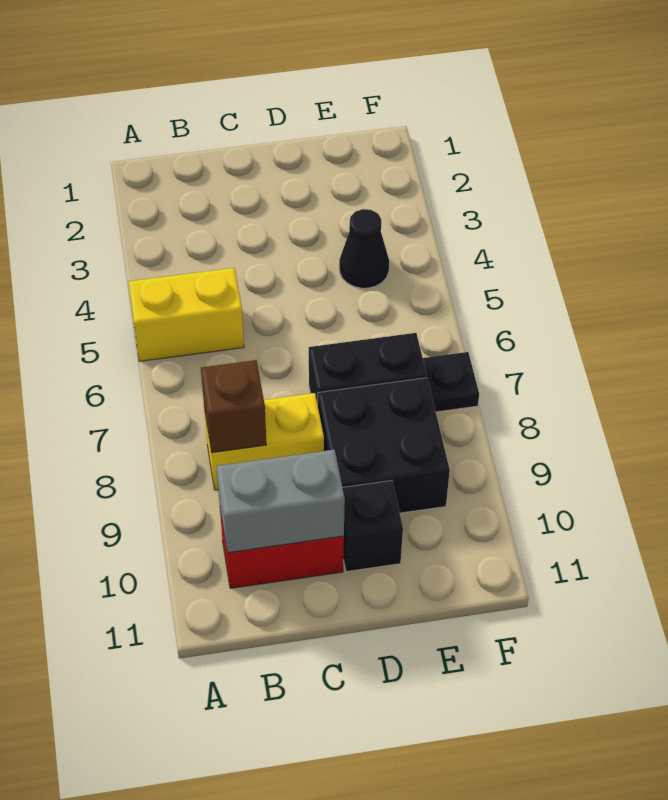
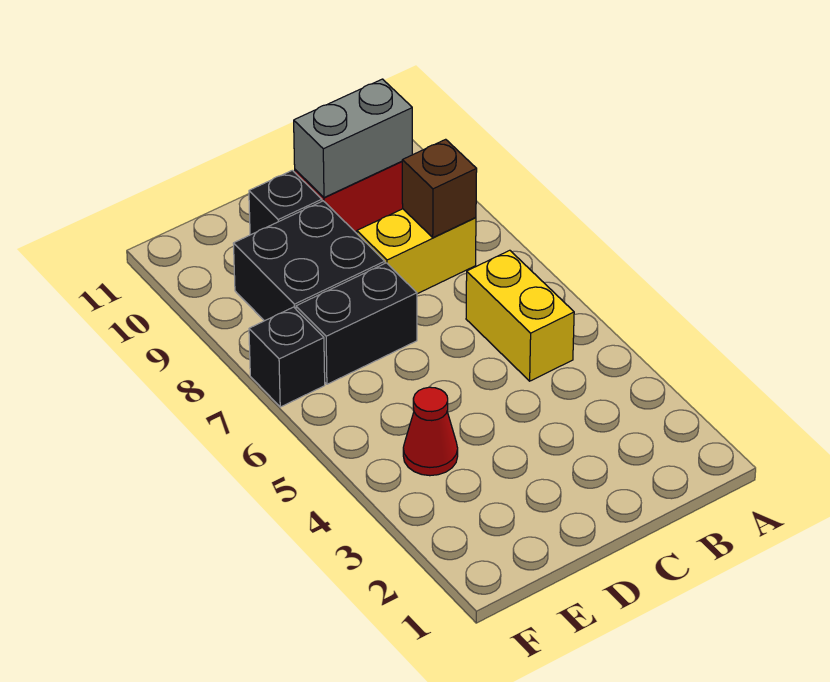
yellow 1x2 brick [129,268,244,361] -> yellow 1x2 brick turned to [466,250,574,381]
black 1x1 cone [339,209,389,288] -> red 1x1 cone [403,387,458,476]
black 1x1 plate [423,352,479,412] -> black 1x1 brick [249,307,325,407]

